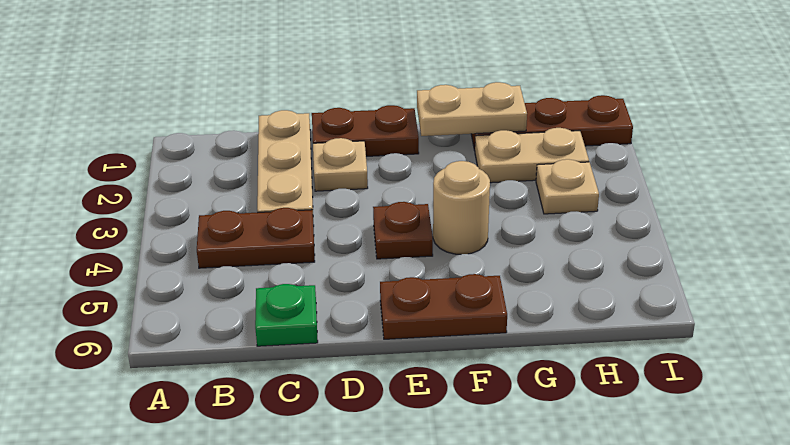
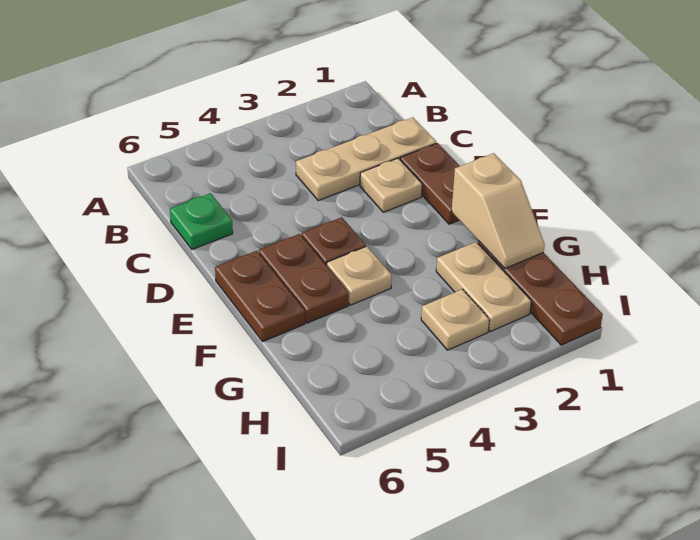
brown 1x2 plate [197,208,315,268] -> brown 1x2 plate moved to [259,234,349,323]
tan 1x2 plate [417,82,527,136] -> tan 1x2 slope [452,153,545,268]
tan 1x1 round brick [433,161,490,254] -> tan 1x1 plate [326,246,392,305]

